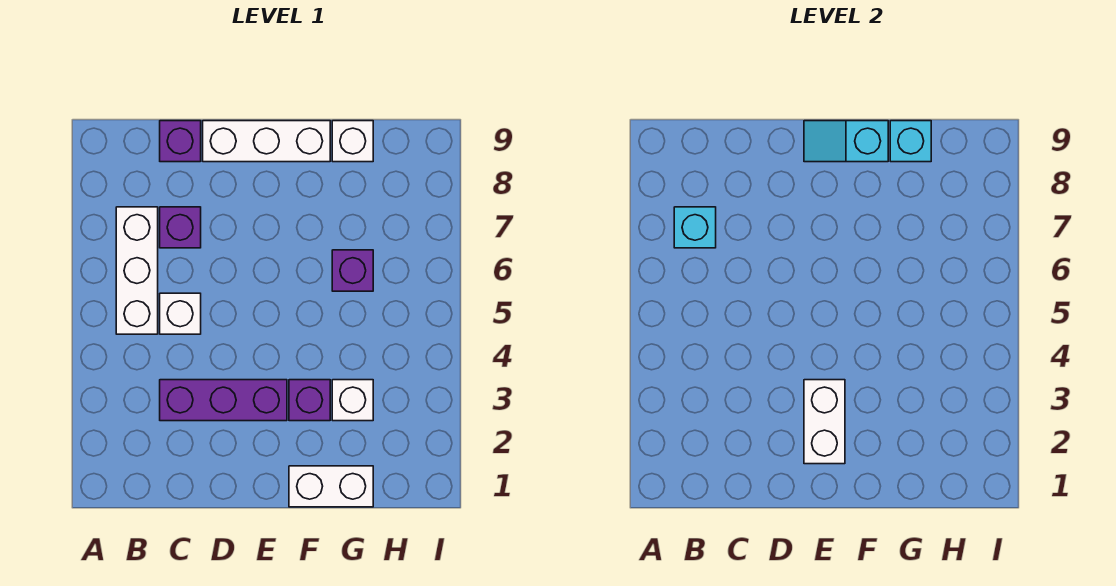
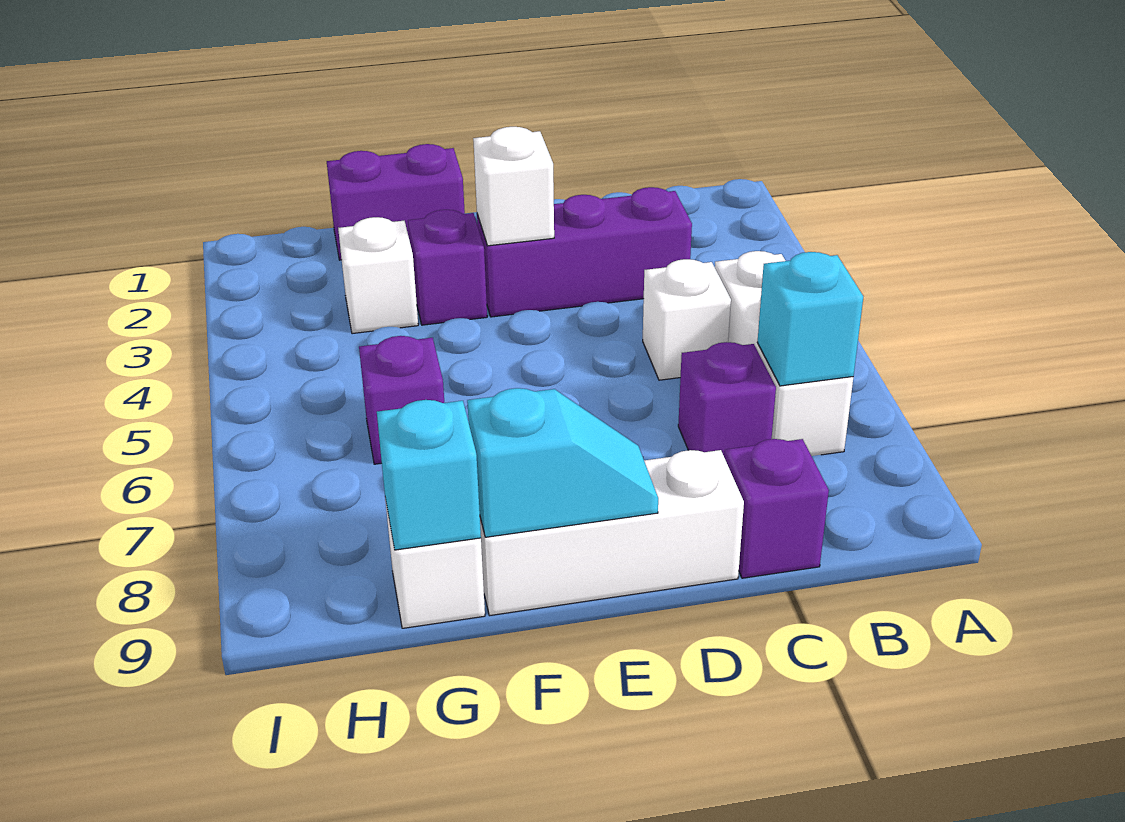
white 1x2 brick [804,380,845,464] -> white 1x1 brick [473,127,554,246]
white 1x2 brick [289,466,373,507] -> purple 1x2 brick [327,144,465,260]

